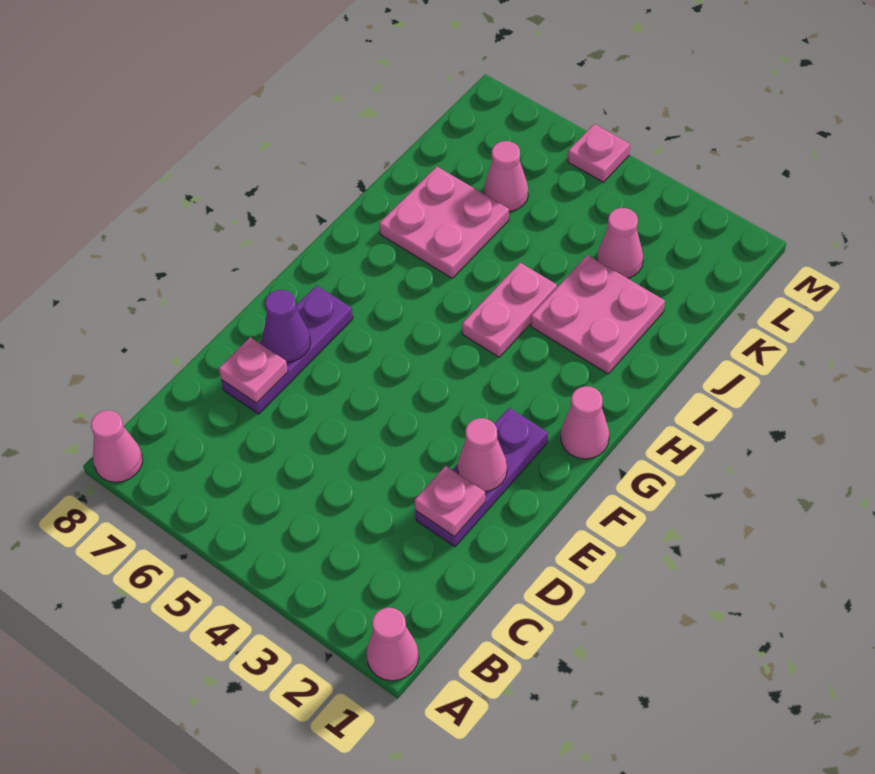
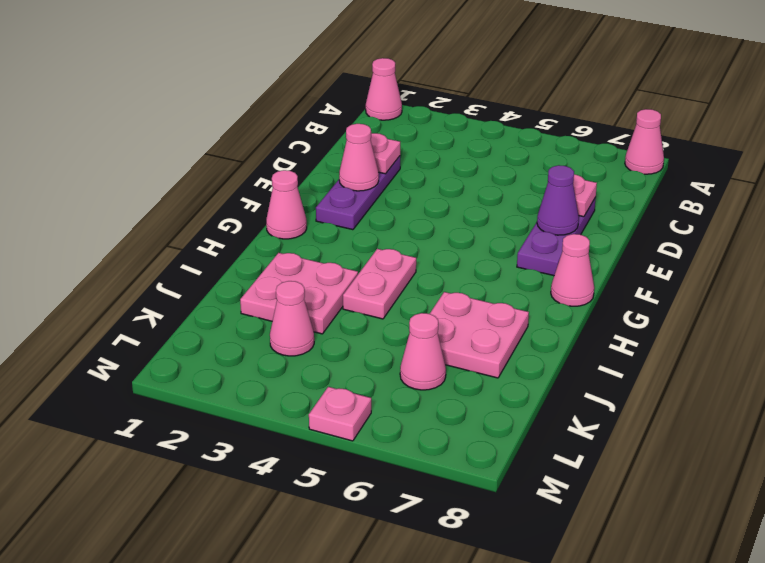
none -> pink 1x1 cone [551,234,594,306]

